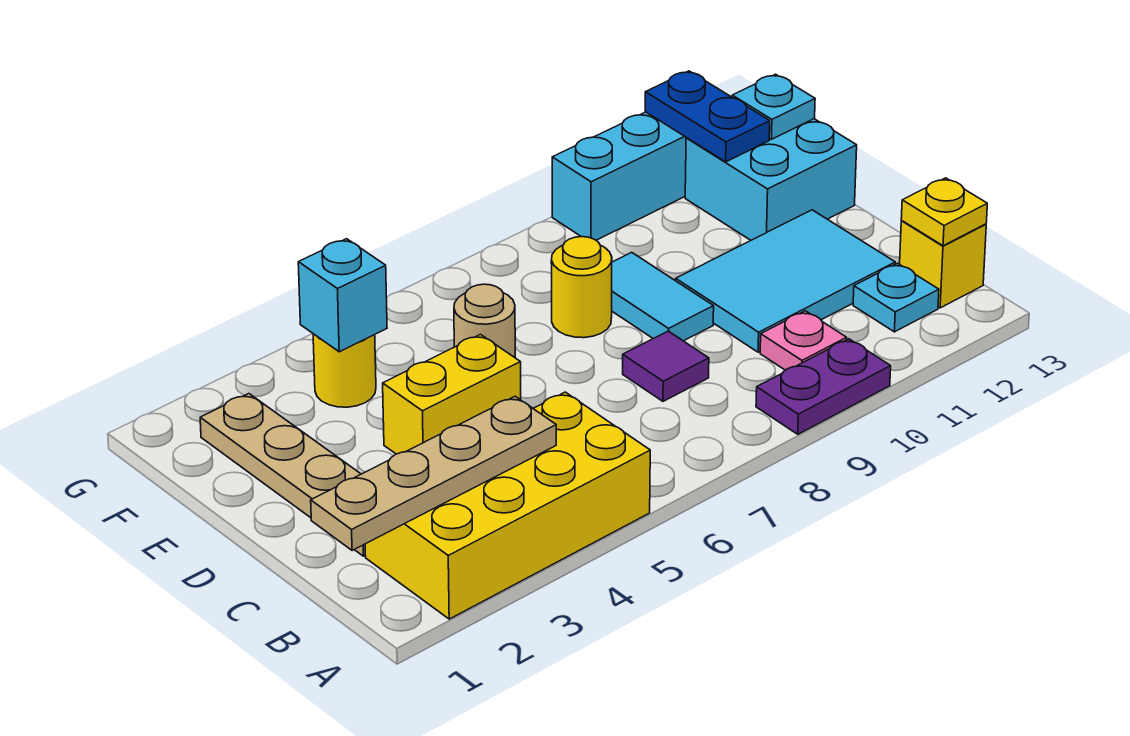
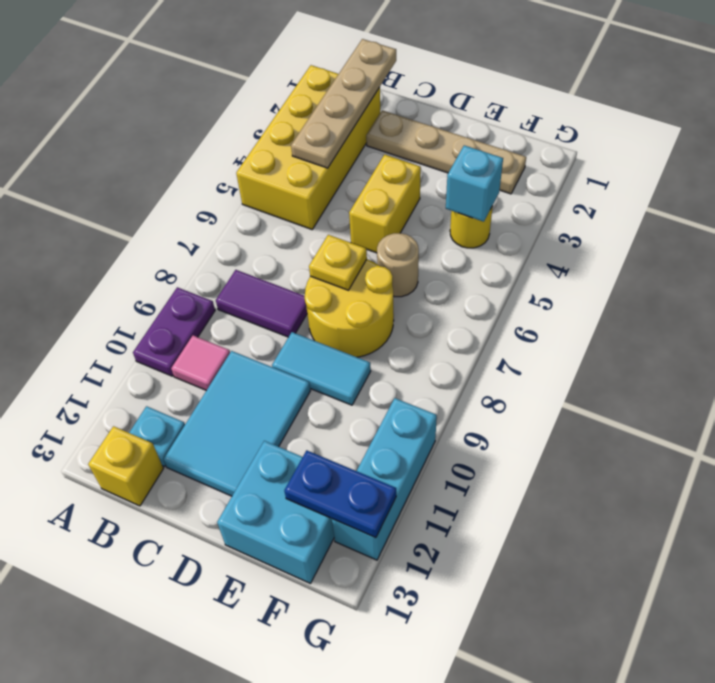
pink 1x1 plate [760,311,847,370] -> pink 1x1 tile [171,336,230,390]
yellow 1x1 plate [901,178,987,246] -> yellow 1x1 plate moved to [309,235,367,290]
purple 1x1 tile [623,331,709,401] -> purple 1x2 tile [216,270,307,337]
yellow 1x1 round brick [551,237,612,338] -> yellow 2x2 round brick [304,259,394,357]
cyan 1x1 plate [732,74,815,139] -> none

